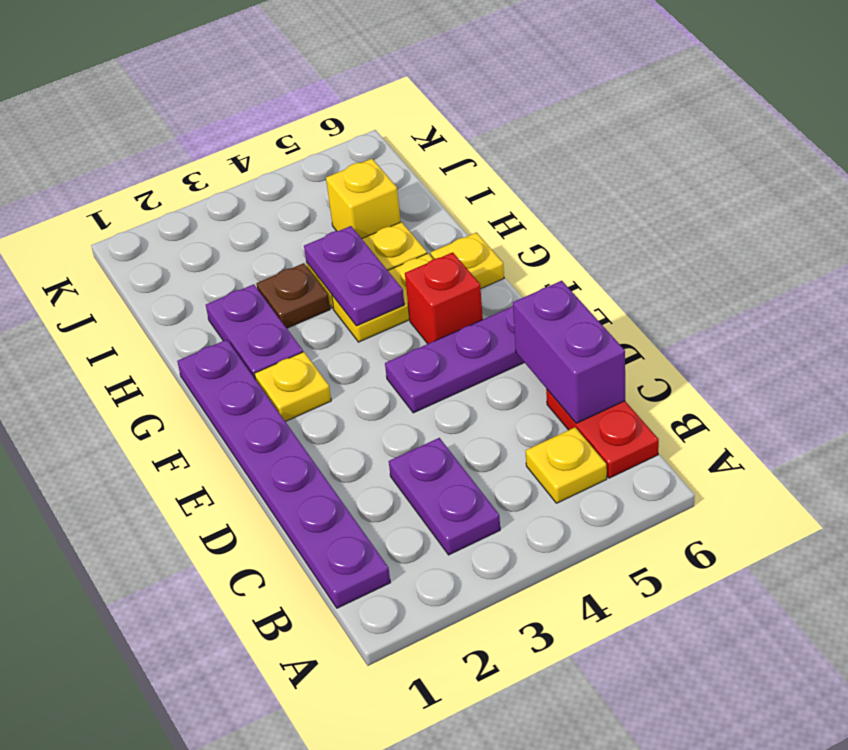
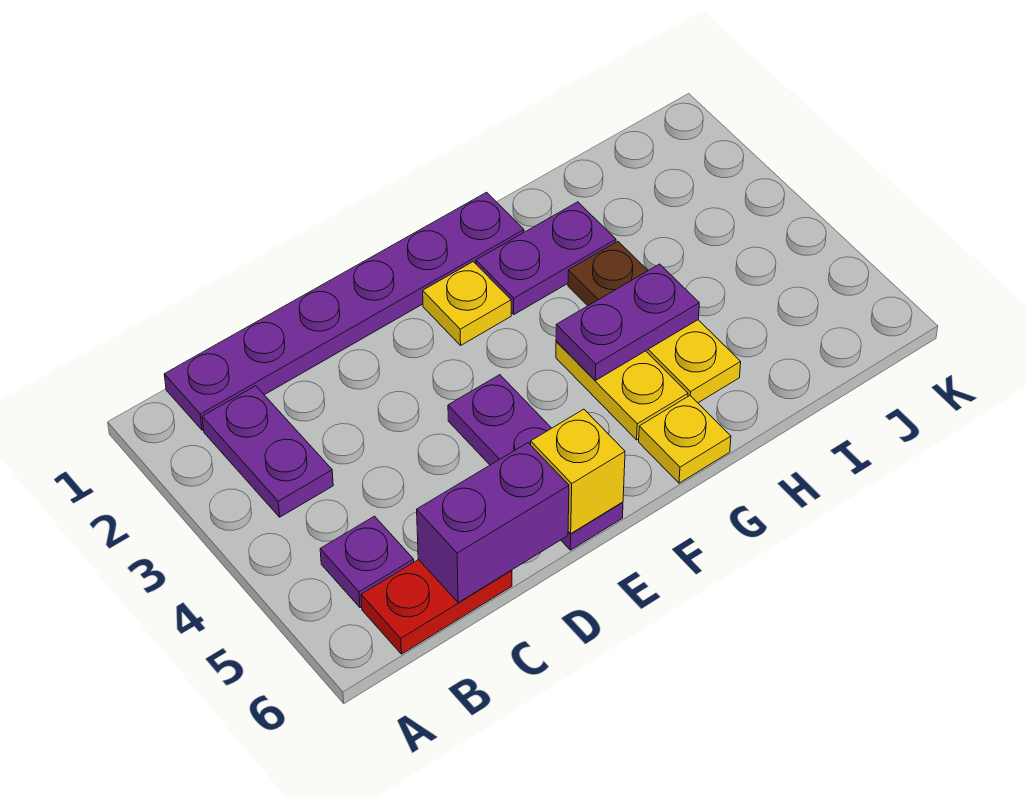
purple 1x2 plate [389,438,500,555] -> purple 1x2 plate turned to [202,386,333,517]
yellow 1x1 plate [526,427,607,503] -> purple 1x1 plate [320,516,414,608]
red 1x1 brick [405,252,483,344] -> none
yellow 1x1 brick [326,159,401,239] -> yellow 1x1 brick moved to [531,409,625,534]

